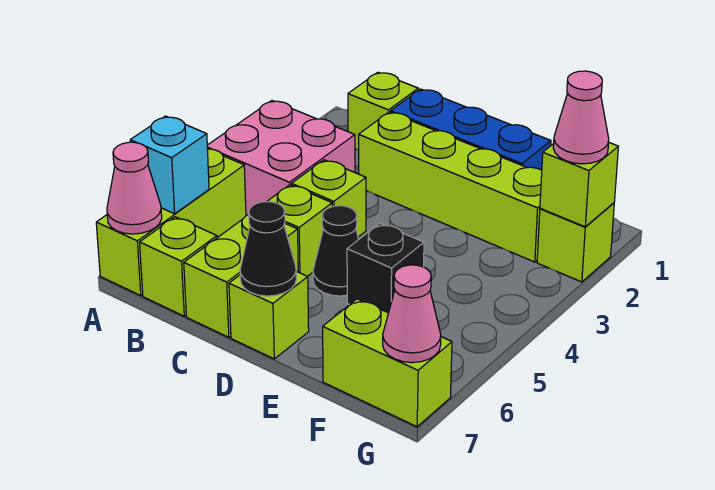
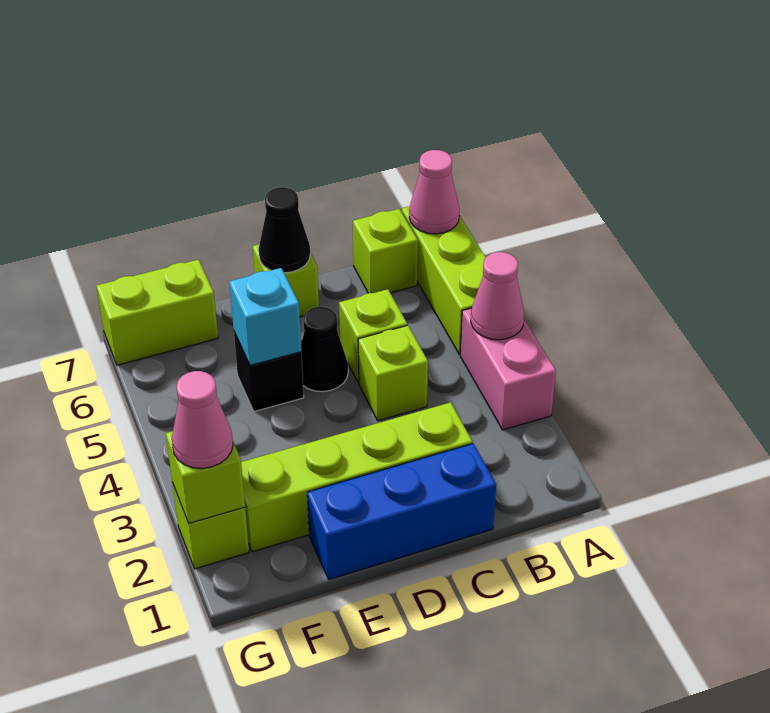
pink 2x2 brick [207,101,355,216] -> pink 1x2 brick [460,308,556,430]
cyan 1x1 brick [130,116,209,214] -> cyan 1x1 brick moved to [229,268,301,365]
lime 1x1 brick [348,72,418,150] -> none
lime 1x2 brick [184,215,298,337] -> none
pink 1x1 cone [383,265,441,363] -> pink 1x1 cone moved to [471,252,524,340]

